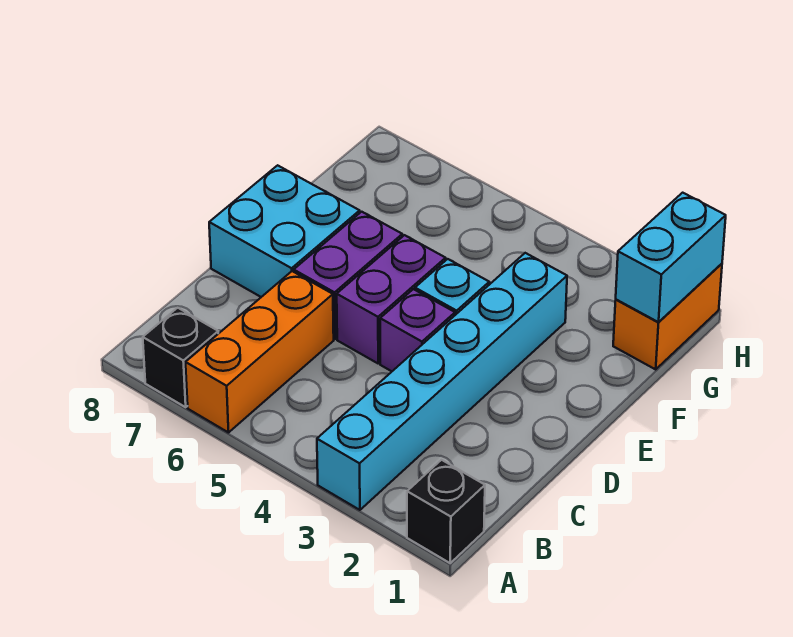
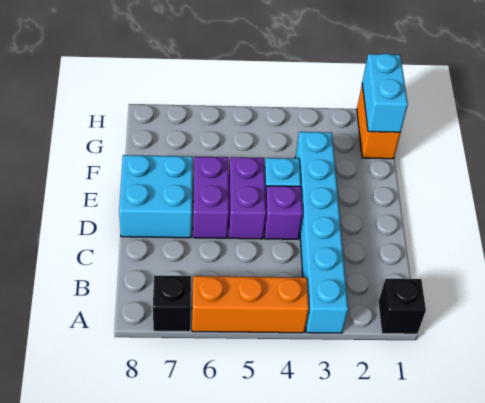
orange 1x3 brick [186,271,334,433] -> orange 1x3 brick turned to [192,276,309,333]

